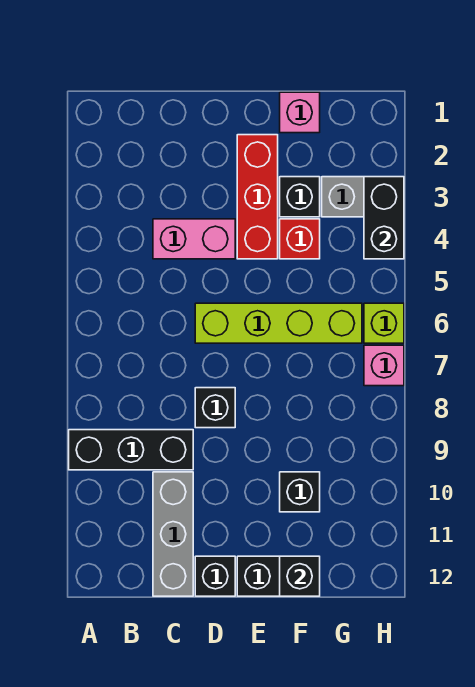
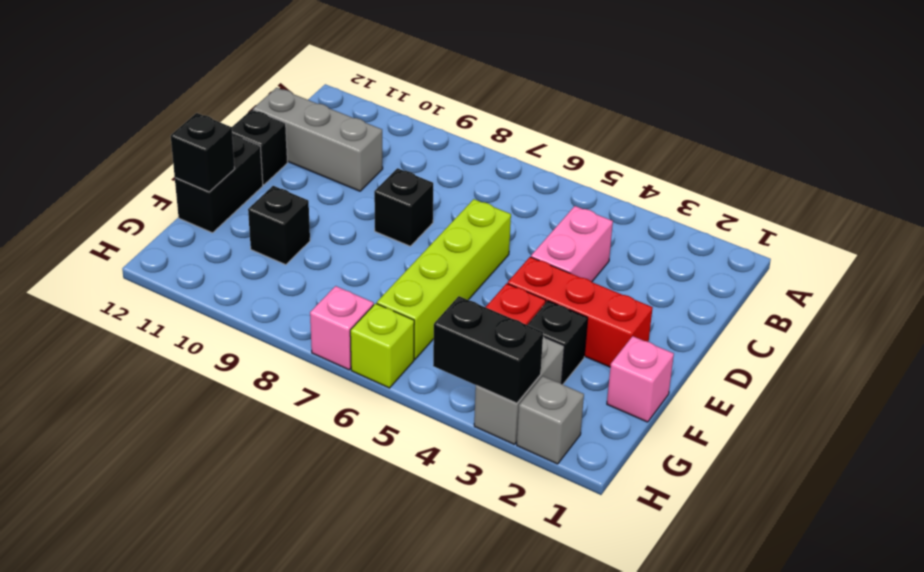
black 1x3 brick [69,430,193,470] -> none
none -> grey 1x1 brick [517,376,584,464]

